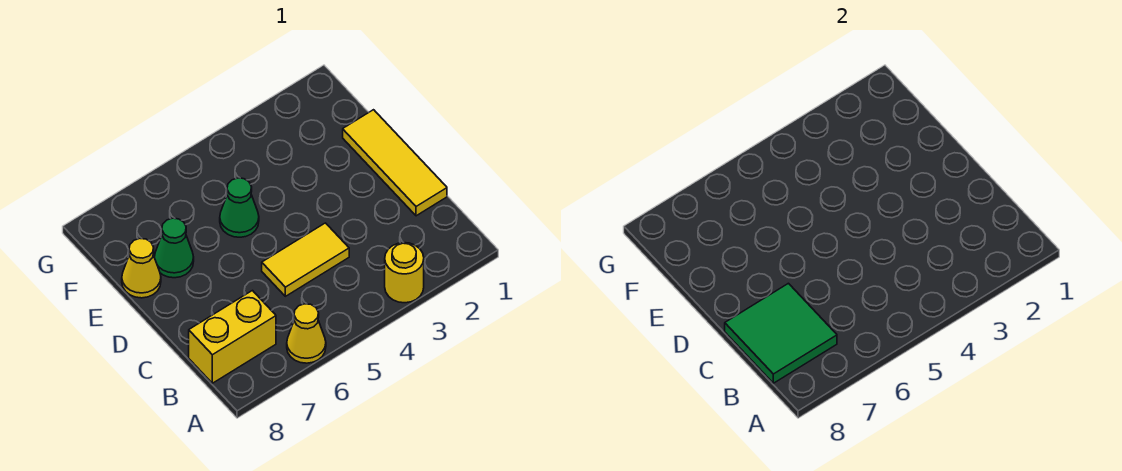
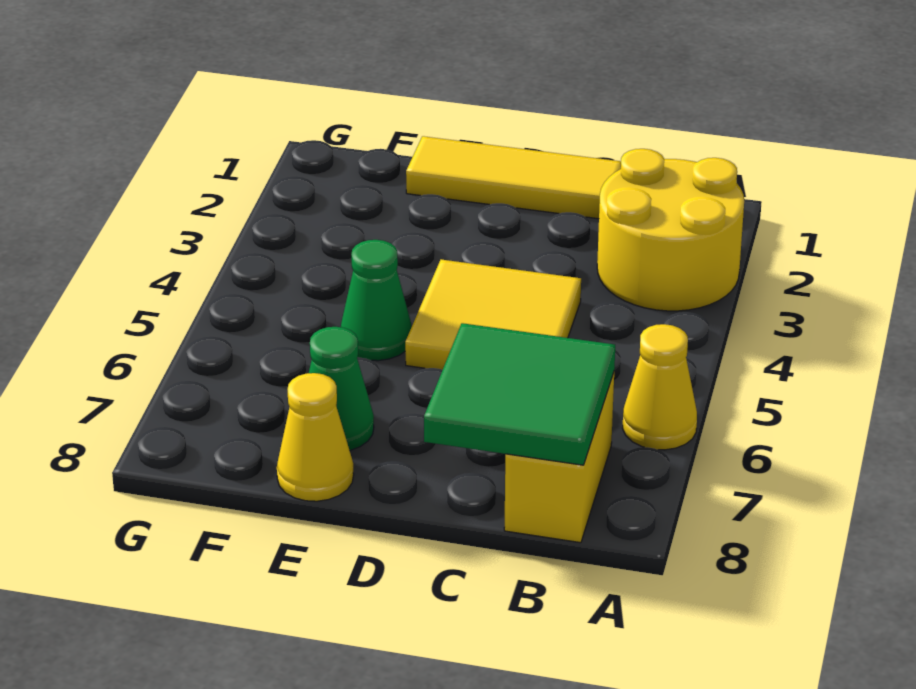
yellow 1x1 round brick [385,243,424,303] -> yellow 2x2 round brick [597,149,744,311]
yellow 1x2 tile [262,223,349,296] -> yellow 2x2 tile [405,259,581,370]

